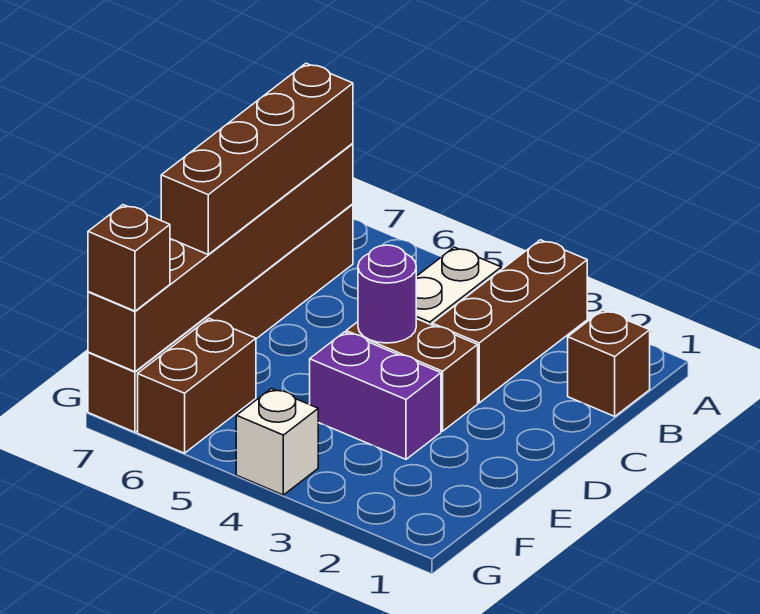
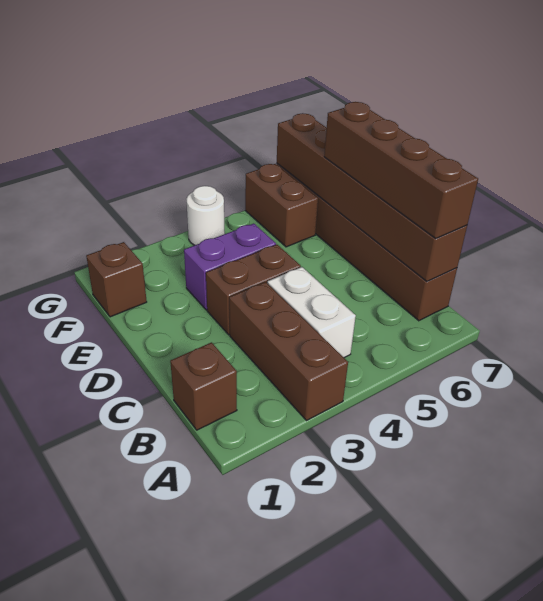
purple 1x1 round brick [358,245,416,343] -> none
white 1x1 brick [236,389,318,495] -> white 1x1 round brick [187,186,225,245]
brown 1x1 brick [88,205,170,311] -> brown 1x1 brick moved to [86,242,147,317]

